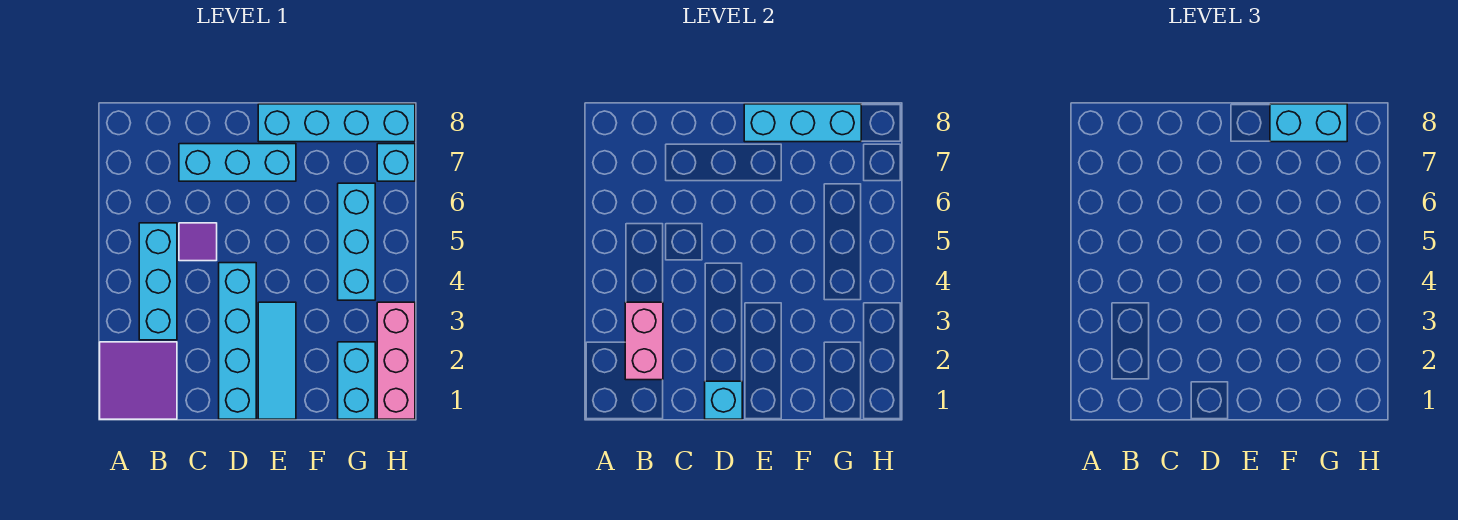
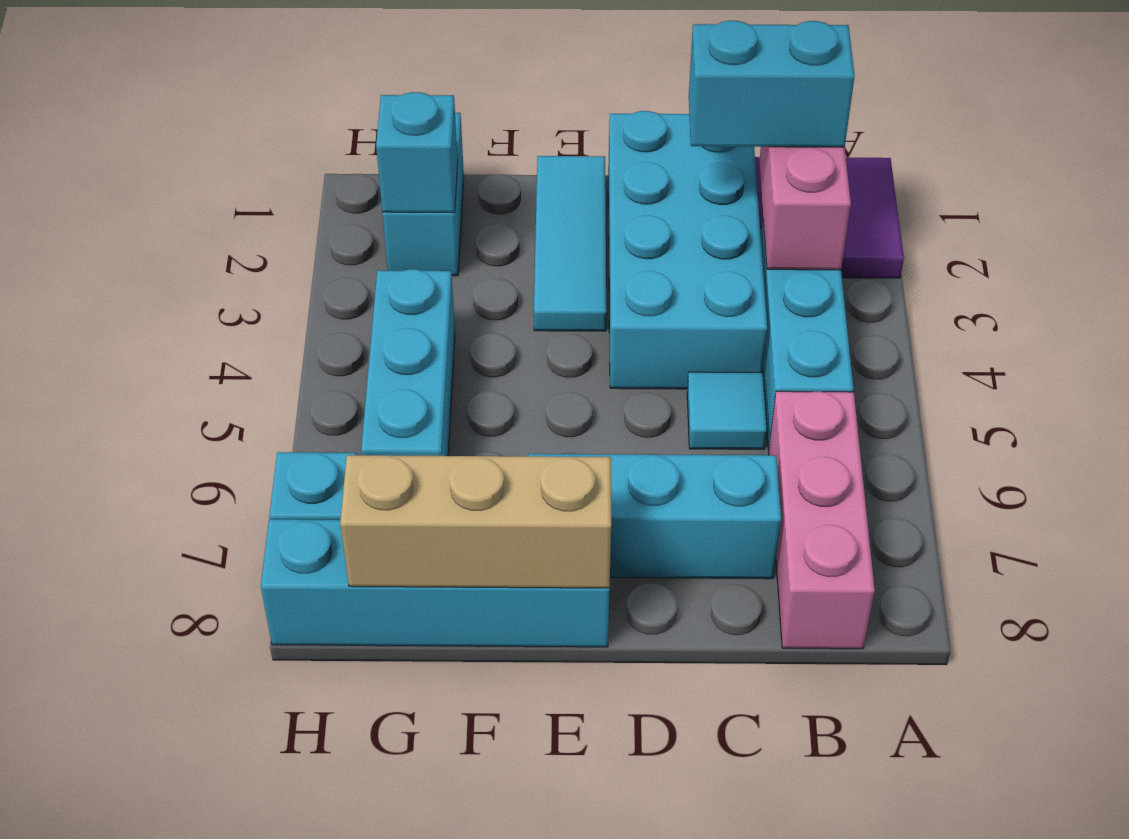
purple 1x1 tile [179,223,217,261] -> cyan 1x1 tile [687,372,767,449]
cyan 1x4 brick [219,263,256,419] -> cyan 2x4 brick [608,111,767,389]
cyan 1x1 brick [705,381,742,419] -> cyan 1x1 brick moved to [376,92,458,213]
cyan 1x3 brick [744,104,861,142] -> tan 1x3 brick [340,455,611,588]
cyan 1x2 brick [1270,104,1347,142] -> cyan 1x2 brick moved to [689,21,855,147]
pink 1x3 brick [377,302,415,419] -> pink 1x3 brick moved to [769,391,875,649]

